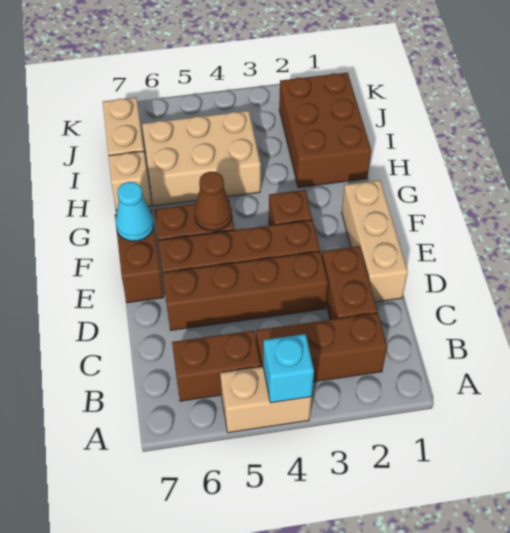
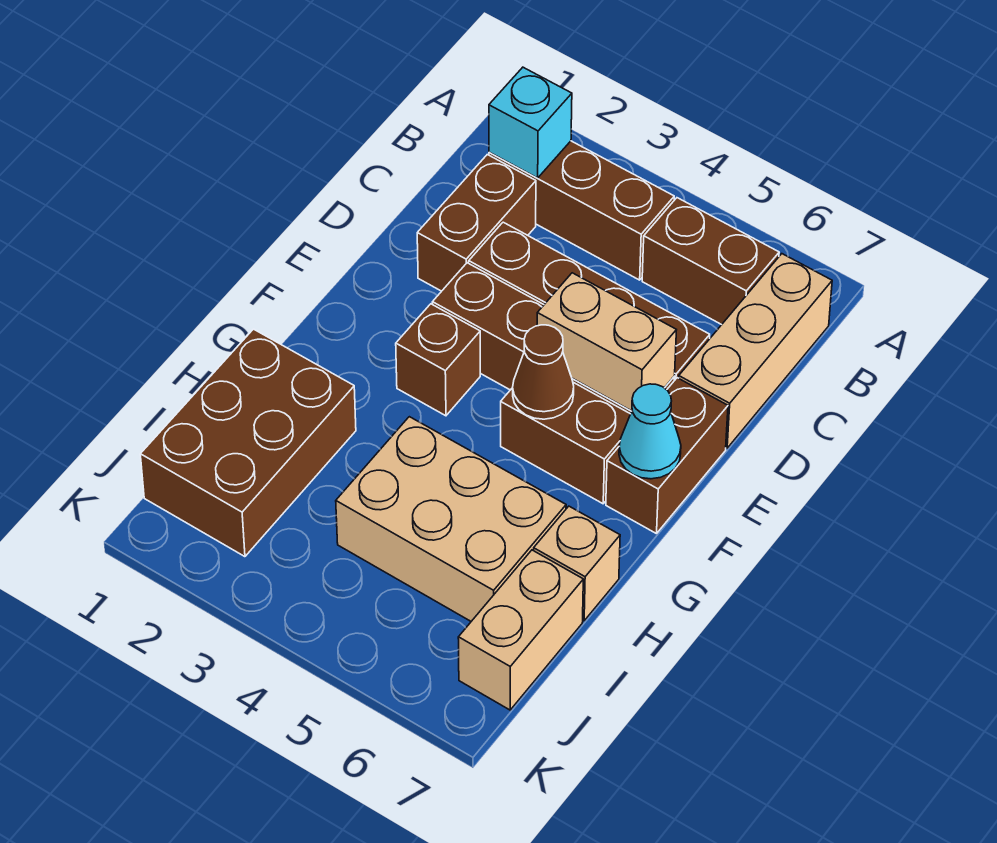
tan 1x2 brick [220,367,312,433] -> tan 1x2 brick moved to [537,273,676,411]
cyan 1x1 brick [263,334,314,403] -> cyan 1x1 brick moved to [489,67,572,178]
tan 1x3 brick [342,180,408,302] -> tan 1x3 brick moved to [679,254,832,448]

